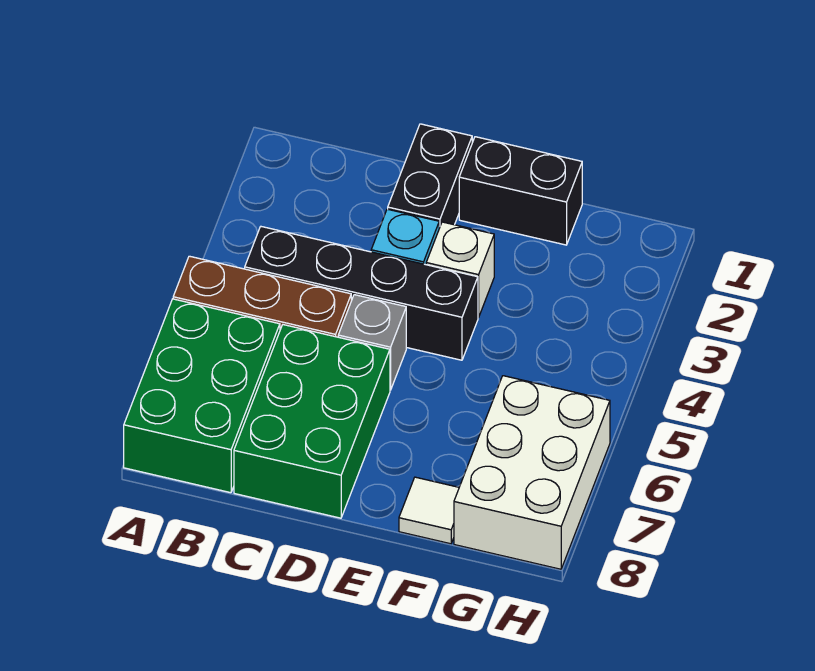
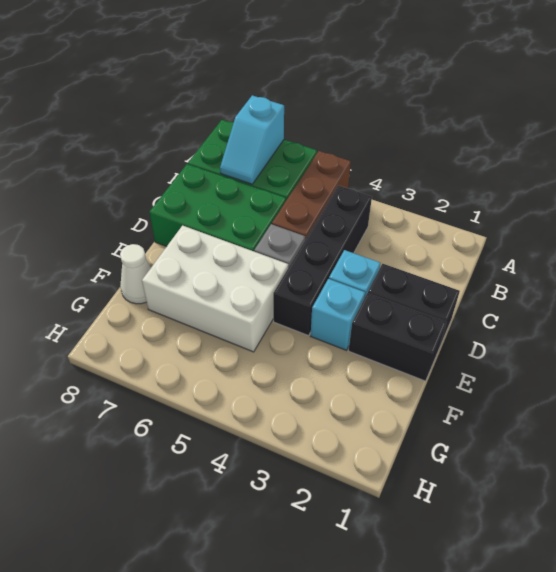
none -> cyan 1x2 slope [220,95,284,184]
black 1x2 brick [459,137,582,245] -> black 1x2 brick turned to [349,293,447,381]
white 1x1 brick [426,222,494,318] -> cyan 1x1 brick [311,279,365,350]
white 1x1 tile [399,477,459,544] -> white 1x1 cone [120,244,151,304]
white 2x3 brick [454,376,610,569] -> white 2x3 brick moved to [142,226,288,352]

